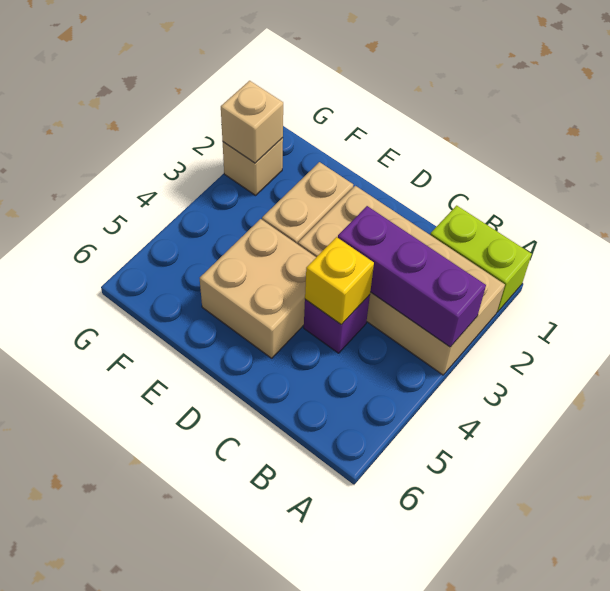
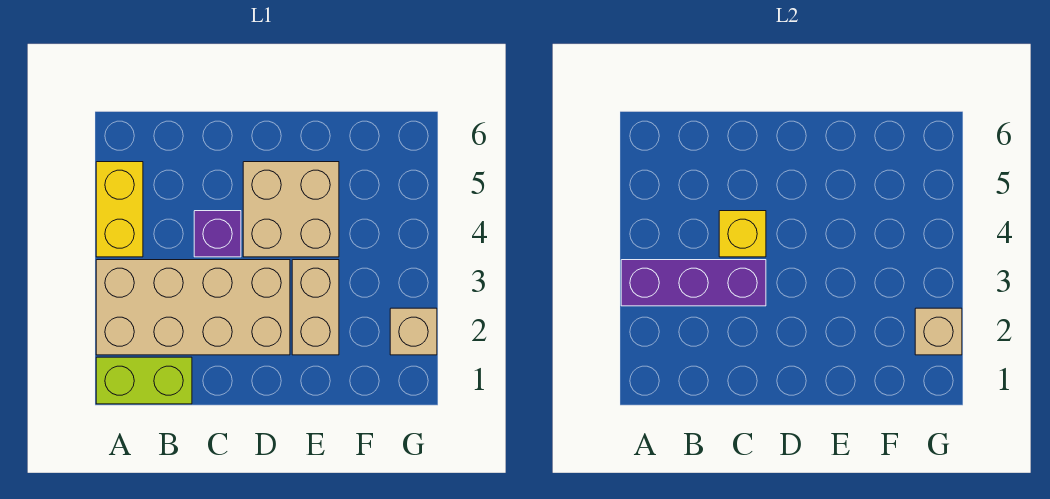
none -> yellow 1x2 brick [96,162,143,257]

